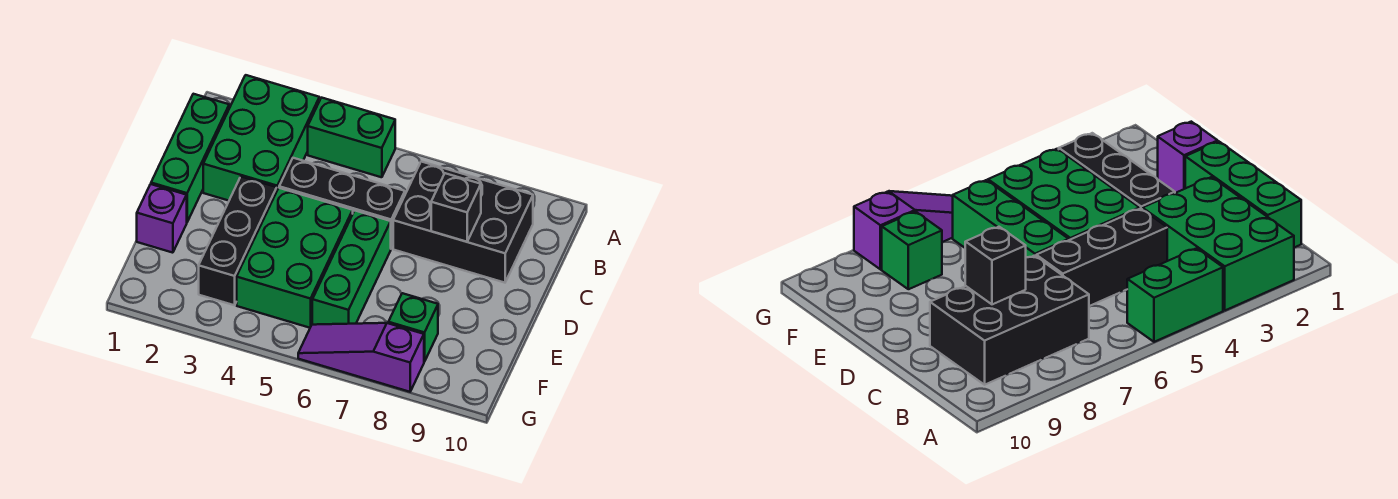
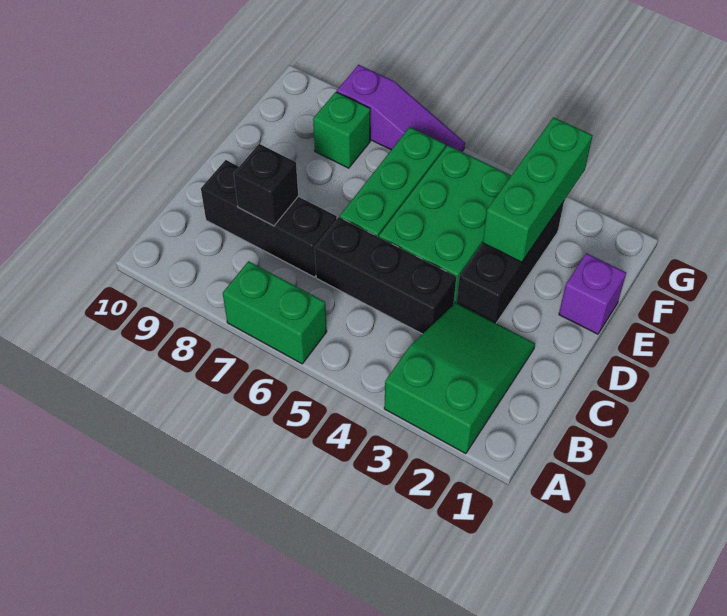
green 2x3 brick [203,75,319,201] -> green 2x3 slope [384,303,535,454]
green 1x2 brick [308,98,395,177] -> green 1x2 brick moved to [223,261,327,364]
green 1x3 brick [151,94,229,222] -> green 1x3 brick moved to [483,117,593,262]
black 2x3 brick [393,162,533,283] -> black 1x3 brick [201,160,337,277]

